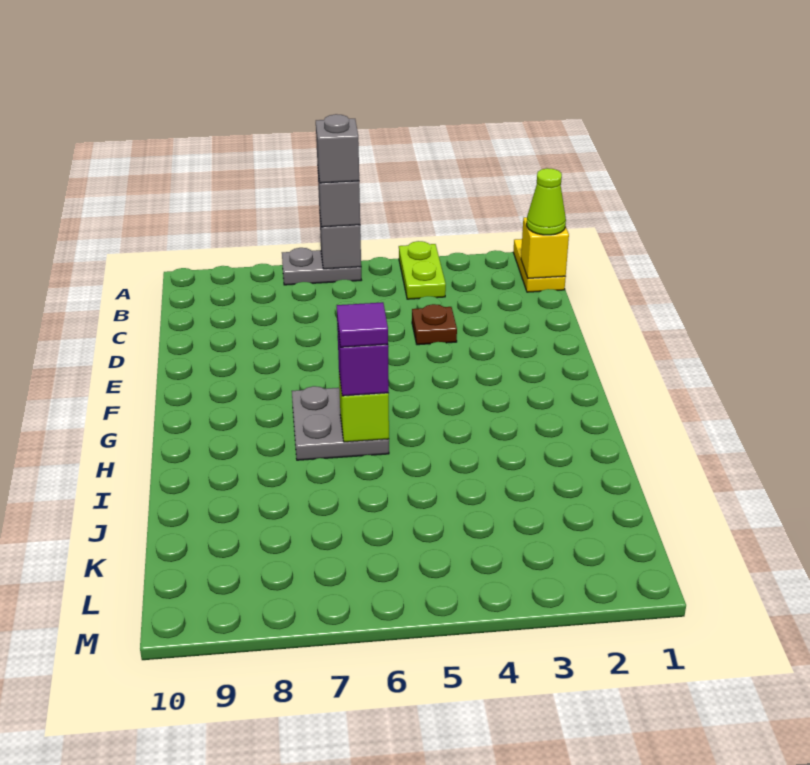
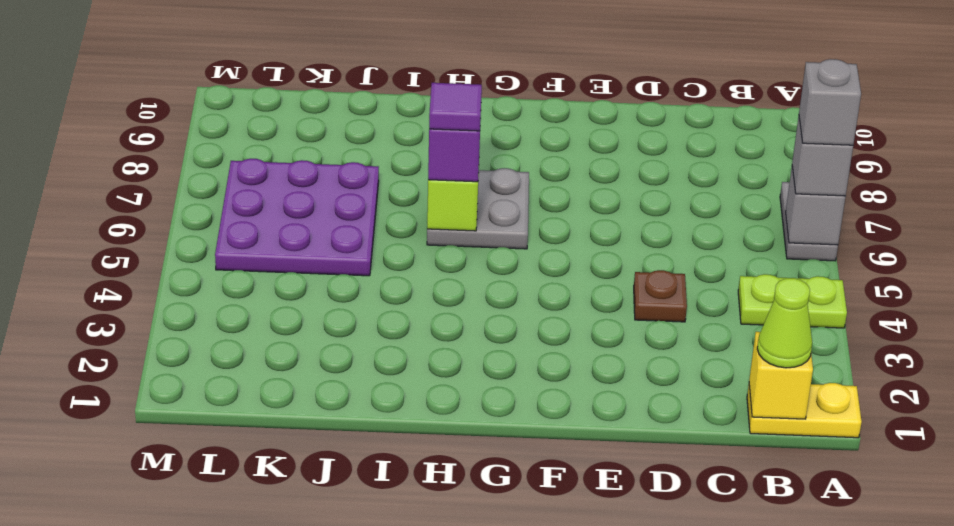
none -> purple 3x3 plate [215,159,379,276]

